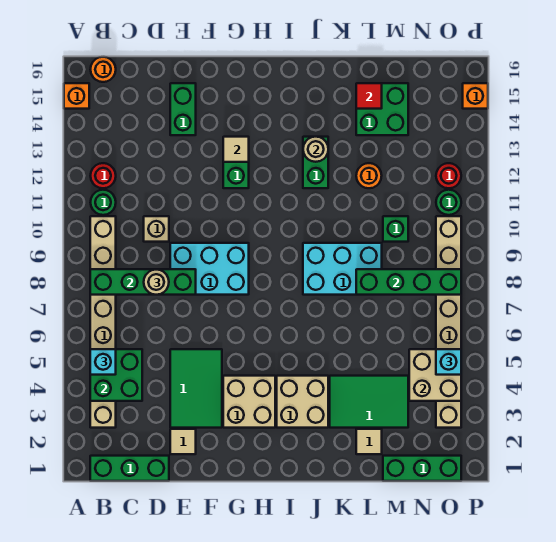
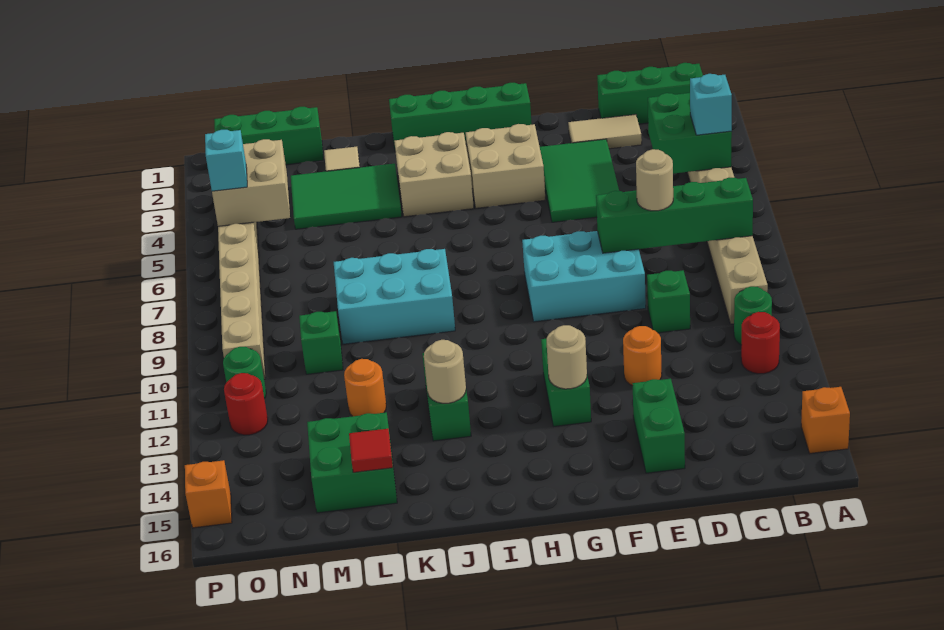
orange 1x1 round brick [91,57,116,82] -> orange 1x1 round brick moved to [623,326,662,386]
tan 1x1 brick [144,216,169,242] -> green 1x1 brick [647,270,690,333]
tan 1x1 tile [170,429,196,454] -> tan 1x2 tile [568,114,642,149]
tan 1x1 tile [223,137,249,162] -> tan 1x1 round brick [546,325,587,389]
green 1x4 brick [356,269,461,295] -> green 1x4 brick moved to [389,83,532,152]

